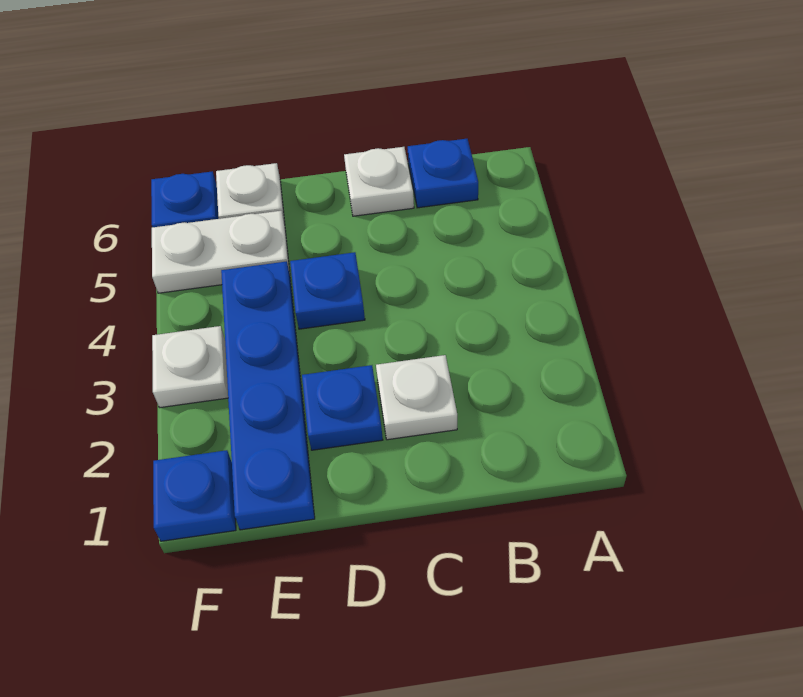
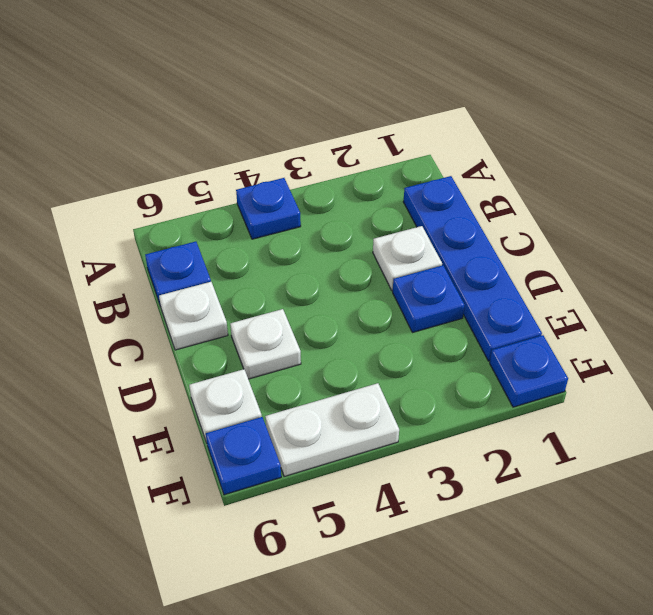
blue 1x1 plate [290,252,365,329] -> blue 1x1 plate moved to [236,178,301,239]
blue 1x4 plate [221,261,315,530] -> blue 1x4 plate turned to [403,176,542,361]
white 1x2 plate [152,211,290,293] -> white 1x2 plate turned to [265,383,399,477]
white 1x1 plate [152,326,228,408] -> white 1x1 plate moved to [230,309,301,379]

